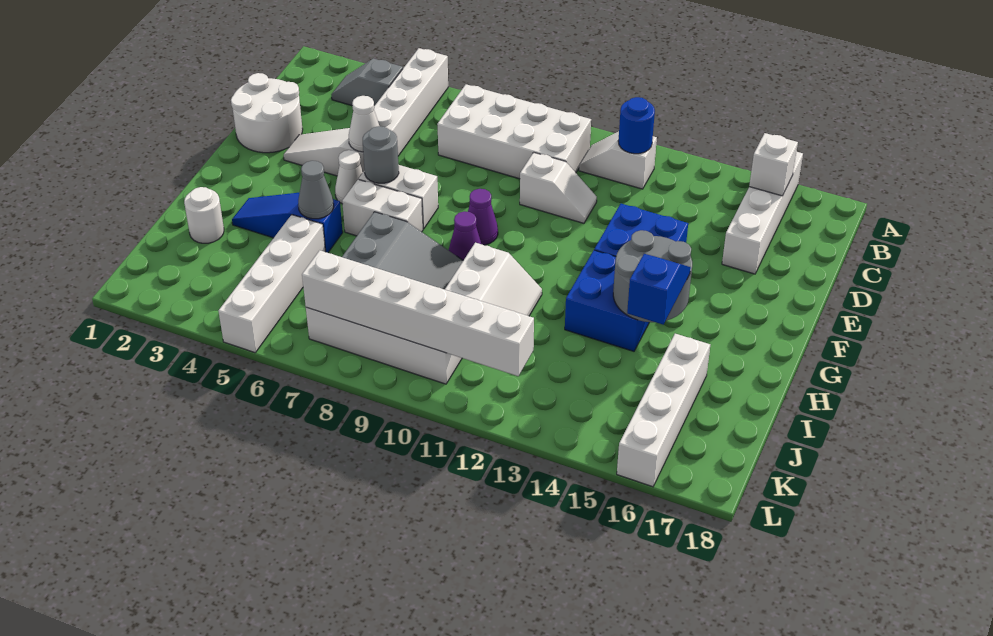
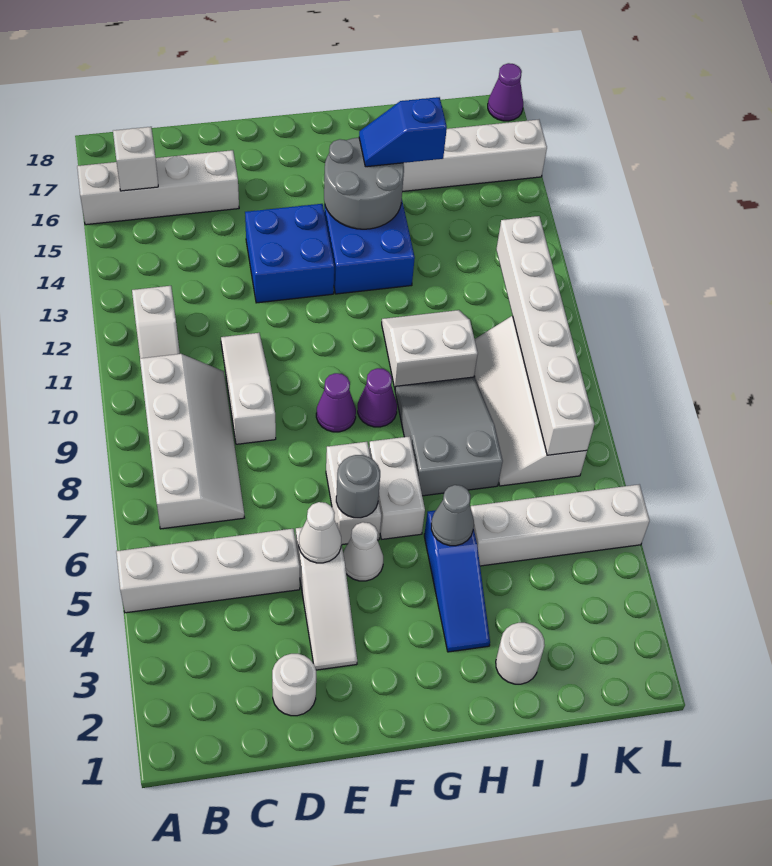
grey 1x2 slope [331,59,403,106] -> none
white 2x4 brick [437,84,591,179] -> white 2x4 slope [140,354,245,529]
blue 1x1 round brick [618,97,655,154] -> none
white 2x2 round brick [231,73,303,153] -> white 1x1 round brick [272,654,316,716]
white 1x2 slope [520,152,597,223] -> white 1x3 slope [221,333,276,444]
none -> purple 1x1 cone [488,63,523,121]

